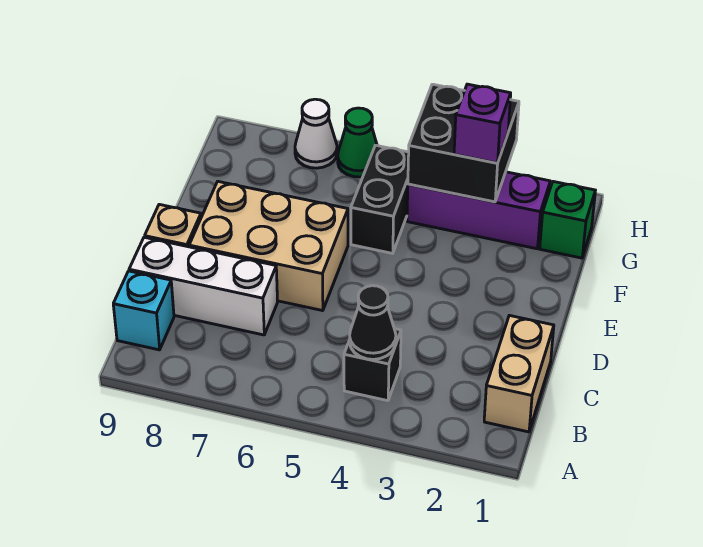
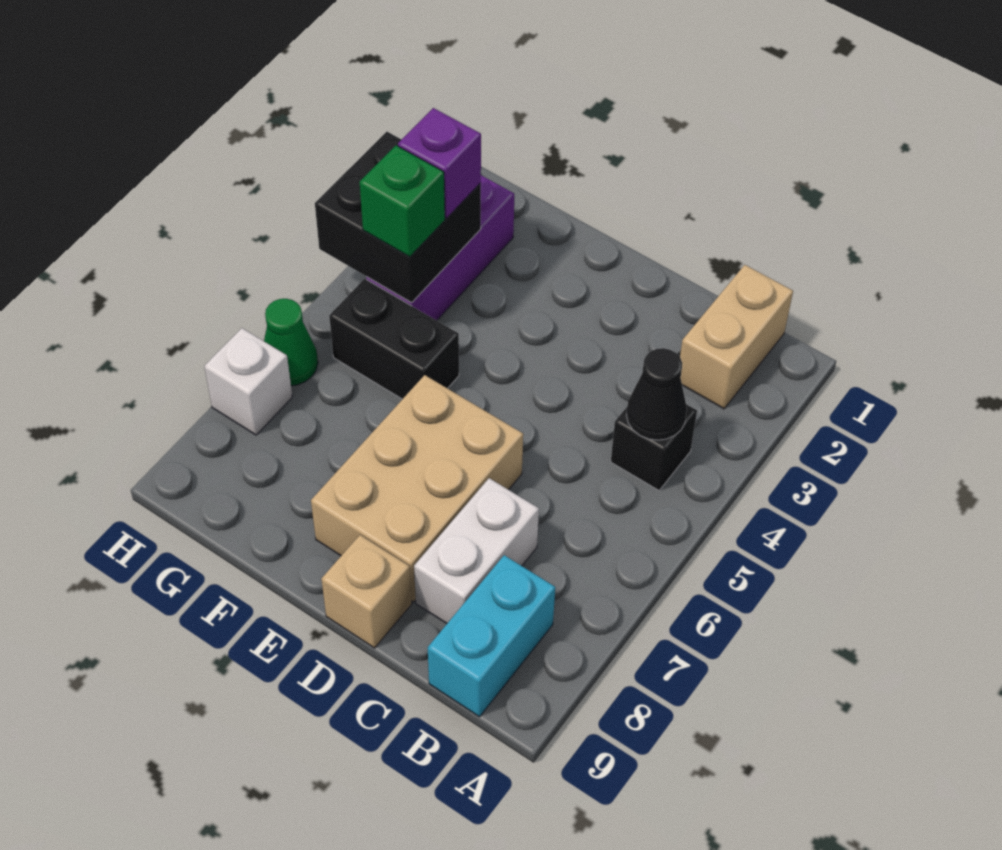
tan 1x2 brick [484,315,554,432] -> tan 1x2 brick turned to [680,265,793,409]
cyan 1x1 brick [113,271,174,350] -> cyan 1x2 brick [428,555,555,717]
white 1x3 brick [129,237,278,335] -> white 1x2 brick [414,478,539,623]
green 1x1 brick [540,182,595,258] -> green 1x1 brick moved to [360,145,445,257]
white 1x1 cone [295,99,337,168] -> white 1x1 brick [204,328,292,435]

